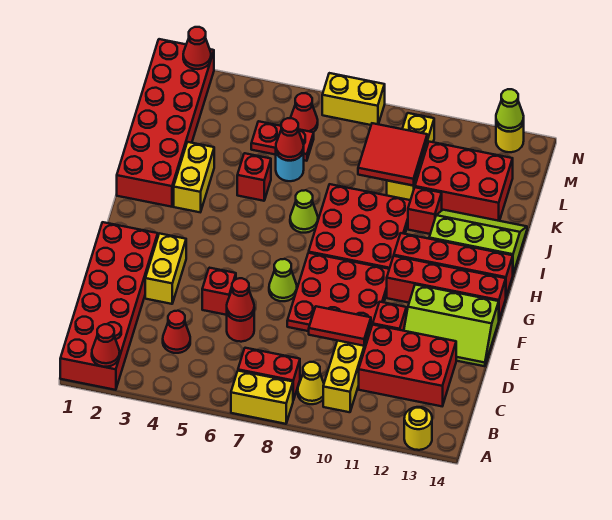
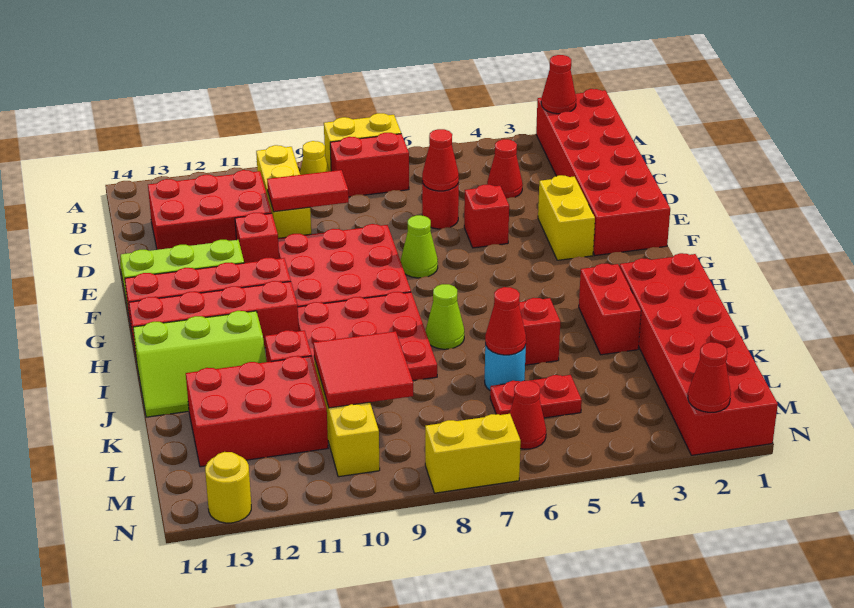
yellow 1x1 round brick [404,407,432,450] -> none
yellow 1x2 brick [174,142,214,212] -> red 1x2 brick [579,264,641,355]
lime 1x1 cone [496,89,524,132] -> none

